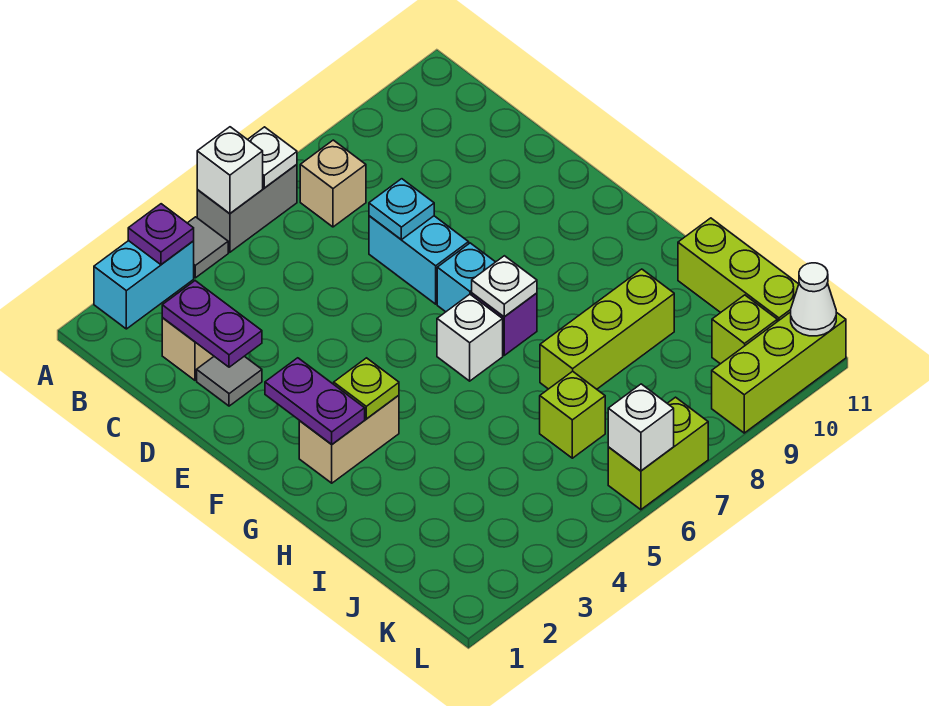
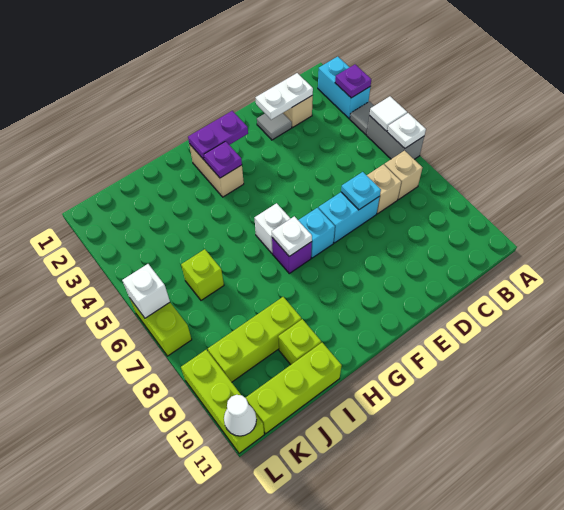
white 1x1 brick [197,127,263,214] -> white 1x1 tile [369,96,407,131]
purple 1x2 plate [162,281,262,367] -> white 1x2 plate [256,73,313,120]
none -> tan 1x1 brick [367,164,401,214]
lime 1x1 plate [334,358,399,419] -> purple 1x1 plate [204,141,242,178]
lime 1x3 brick [540,269,674,389] -> lime 1x3 brick turned to [208,297,301,382]
lime 1x1 brick [712,295,777,364] -> lime 1x1 brick moved to [278,319,321,365]

